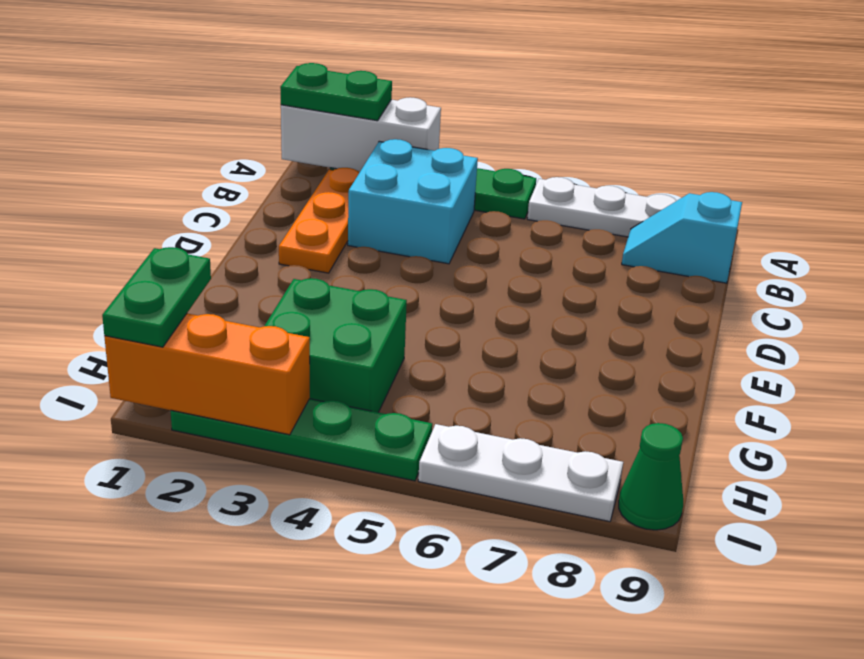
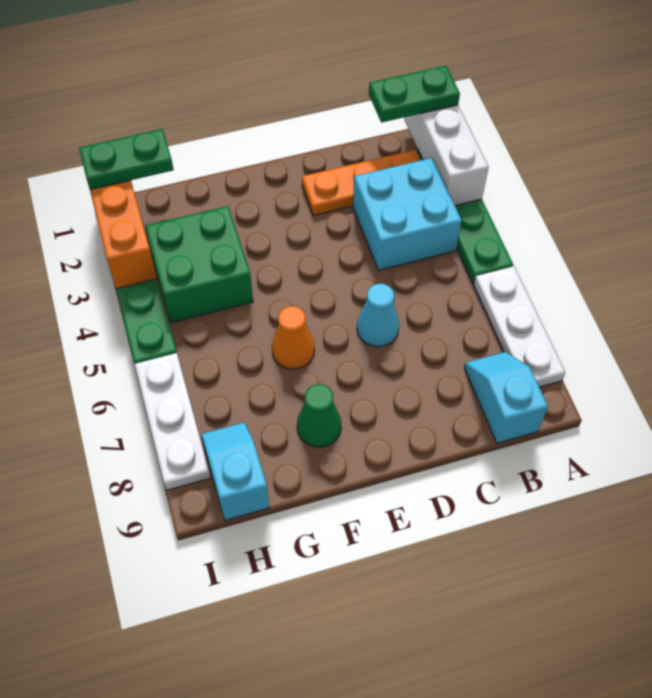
green 1x2 plate [280,63,392,121] -> green 1x2 plate turned to [369,66,460,122]
none -> cyan 1x1 cone [357,284,399,347]
none -> orange 1x1 cone [272,306,315,369]
none -> cyan 1x2 slope [201,423,269,521]
green 1x1 cone [619,423,683,530] -> green 1x1 cone moved to [297,384,341,447]

